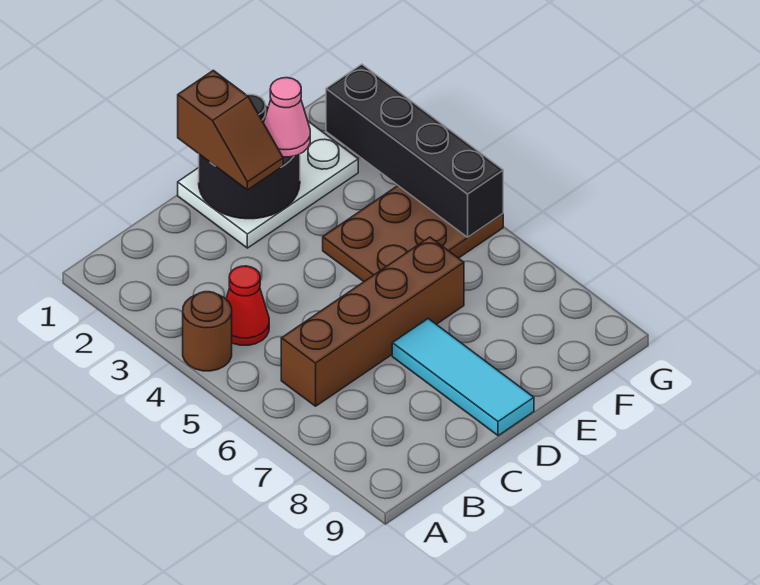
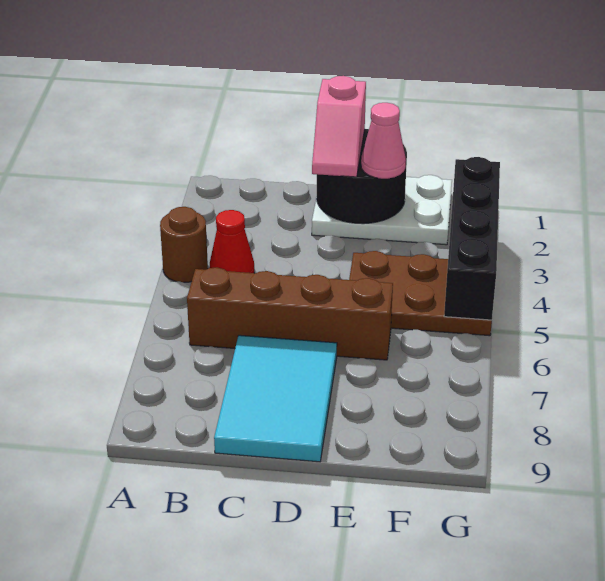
brown 1x2 slope [178,70,283,190] -> pink 1x2 slope [312,76,366,177]
cyan 1x3 tile [392,319,534,436] -> cyan 2x3 tile [214,335,337,462]

